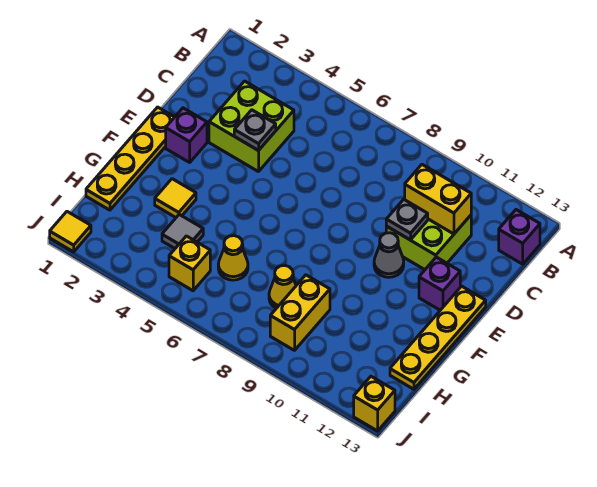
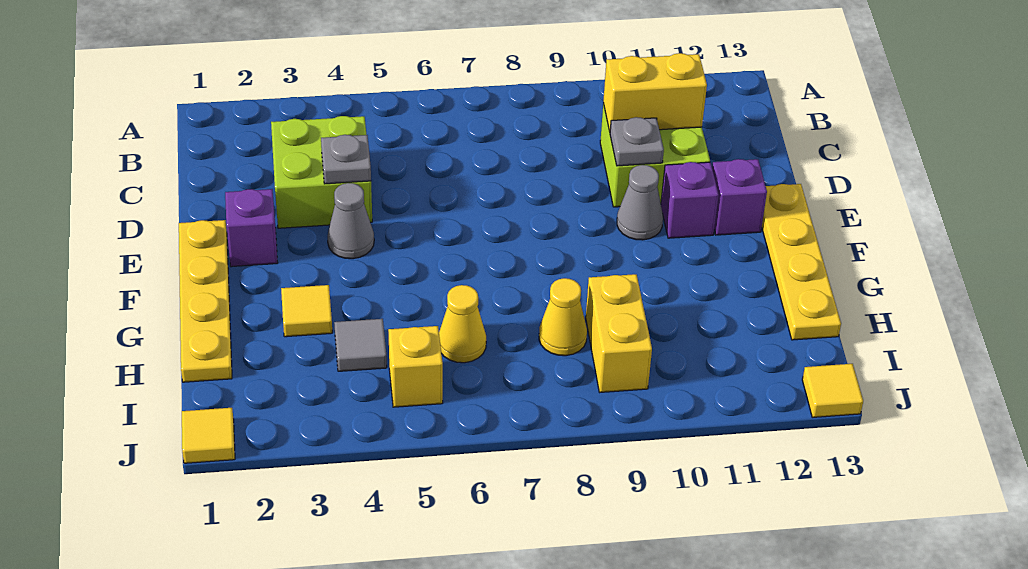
purple 1x1 brick [499,210,540,264] -> purple 1x1 brick moved to [661,162,719,238]
none -> grey 1x1 cone [328,183,374,259]
yellow 1x1 brick [354,376,395,431] -> yellow 1x1 tile [802,364,863,417]

